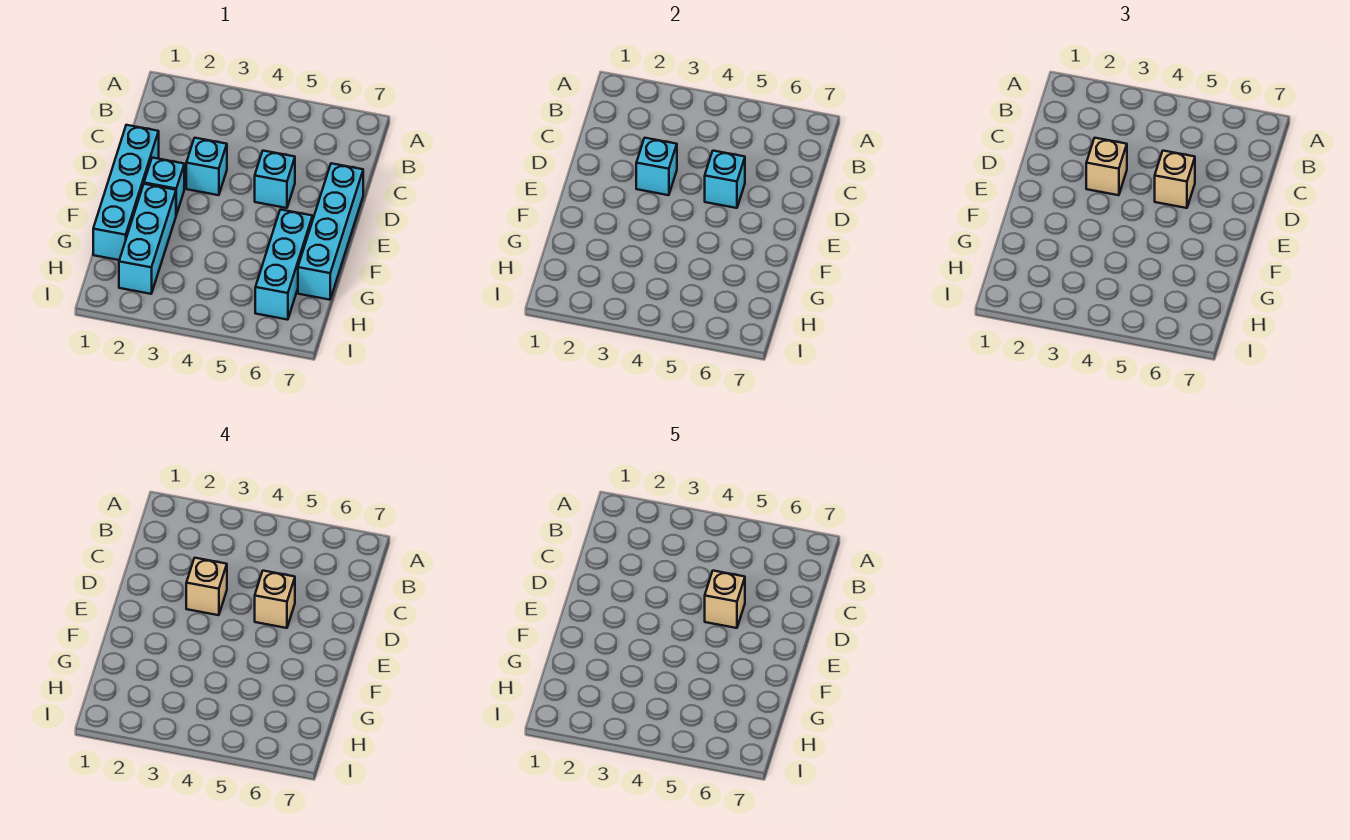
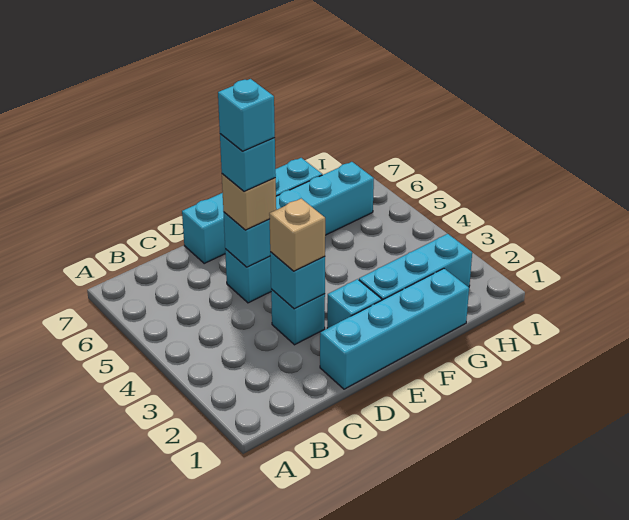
tan 1x1 brick [186,558,227,615] -> none
tan 1x1 brick [255,571,295,628] -> cyan 1x1 brick [220,134,276,191]
tan 1x1 brick [705,571,745,628] -> cyan 1x1 brick [218,79,275,151]

